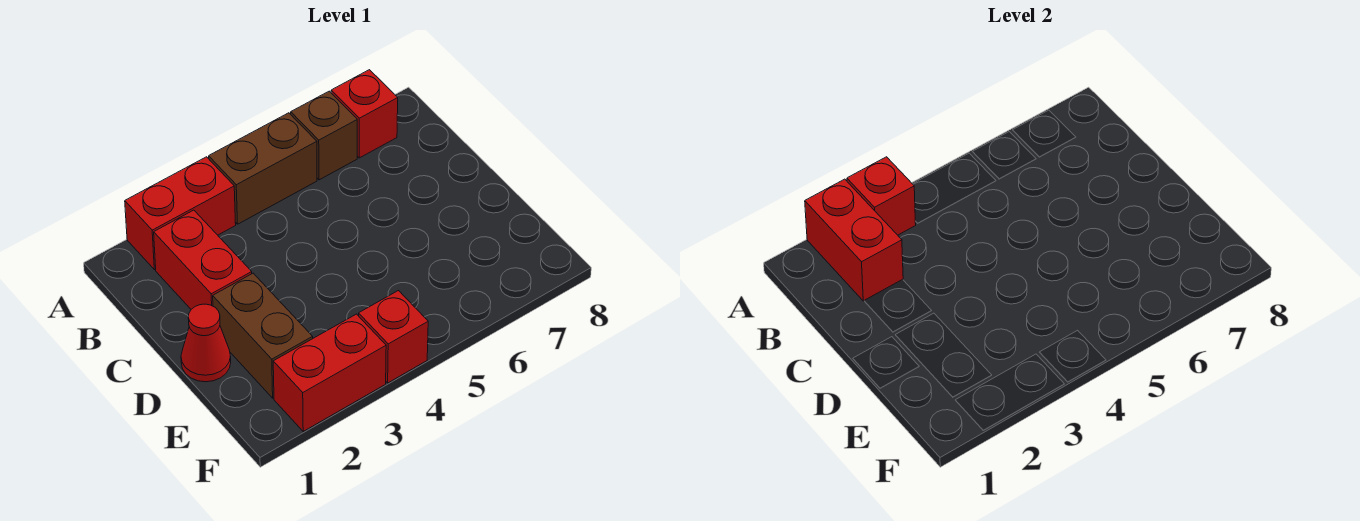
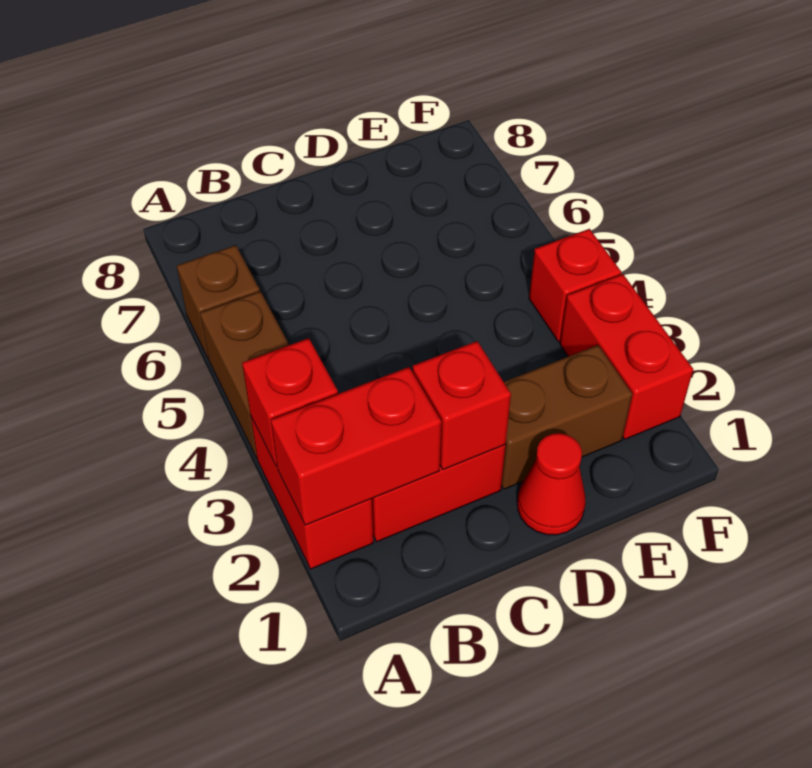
red 1x1 brick [331,70,398,158] -> red 1x1 brick moved to [413,341,511,470]

